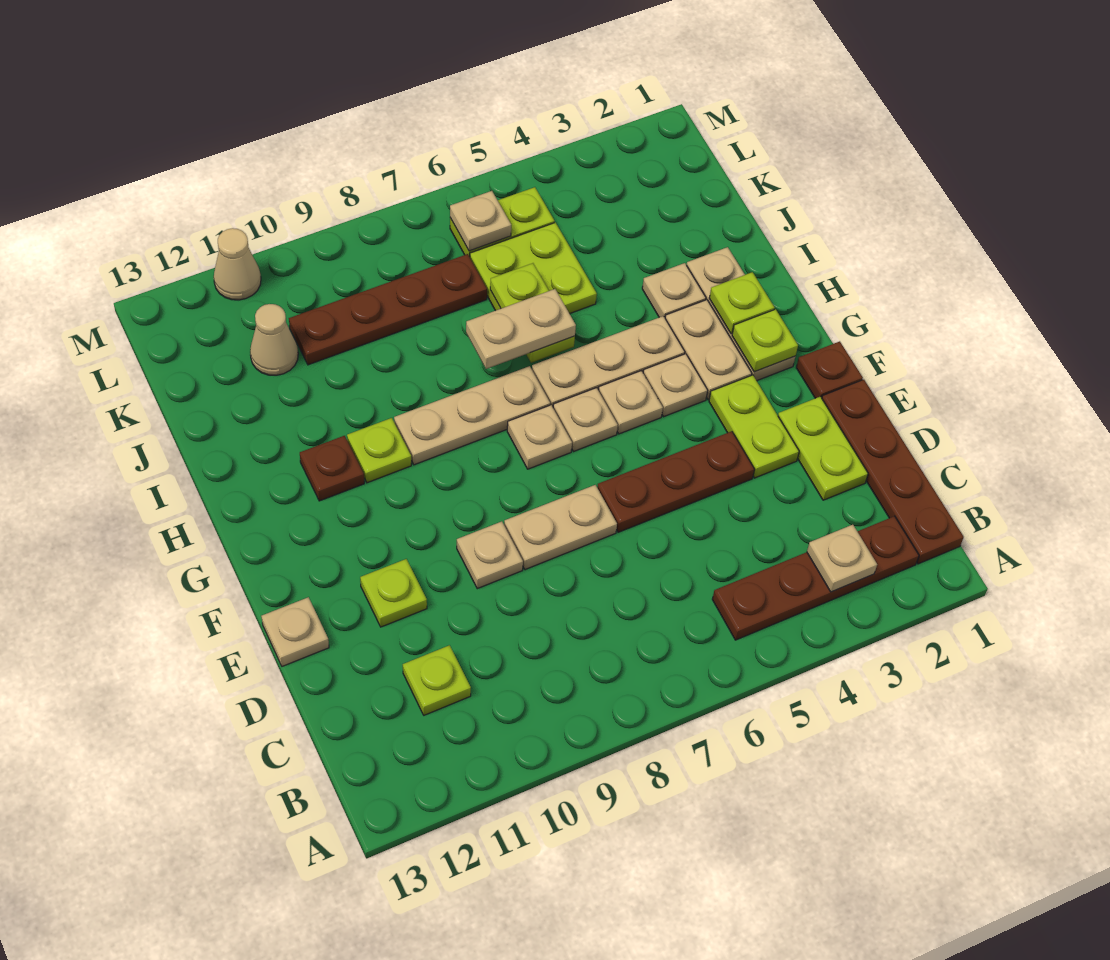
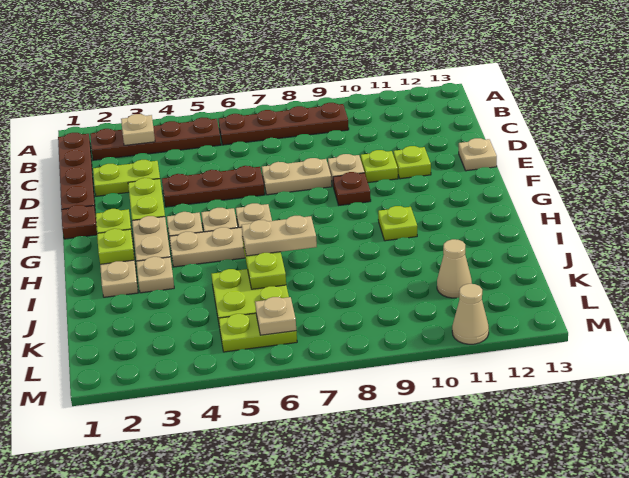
lime 1x1 plate [403,645,471,715] -> lime 1x1 plate moved to [361,150,398,182]
lime 1x2 plate [778,396,868,500] -> lime 1x2 plate turned to [93,160,160,196]
tan 1x1 plate [507,405,572,469] -> none
tan 1x3 plate [394,366,550,465] -> none
brown 1x1 plate [300,436,364,501] -> brown 1x1 plate moved to [333,172,371,205]
brown 1x4 plate [289,254,487,365] -> brown 1x4 plate moved to [219,103,349,145]

